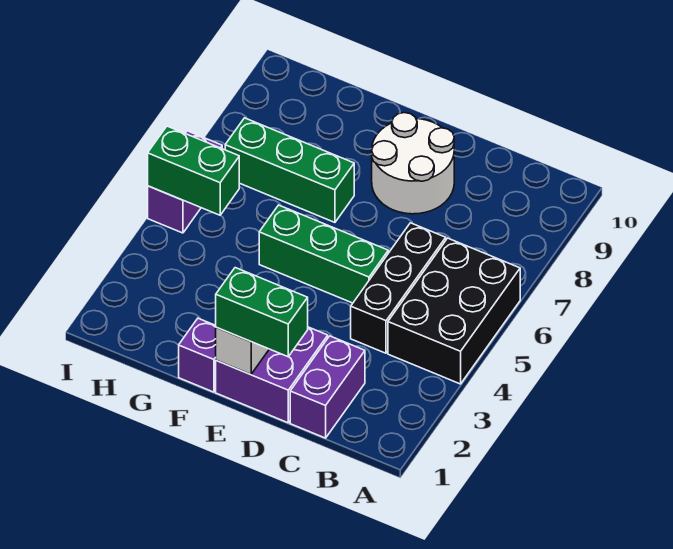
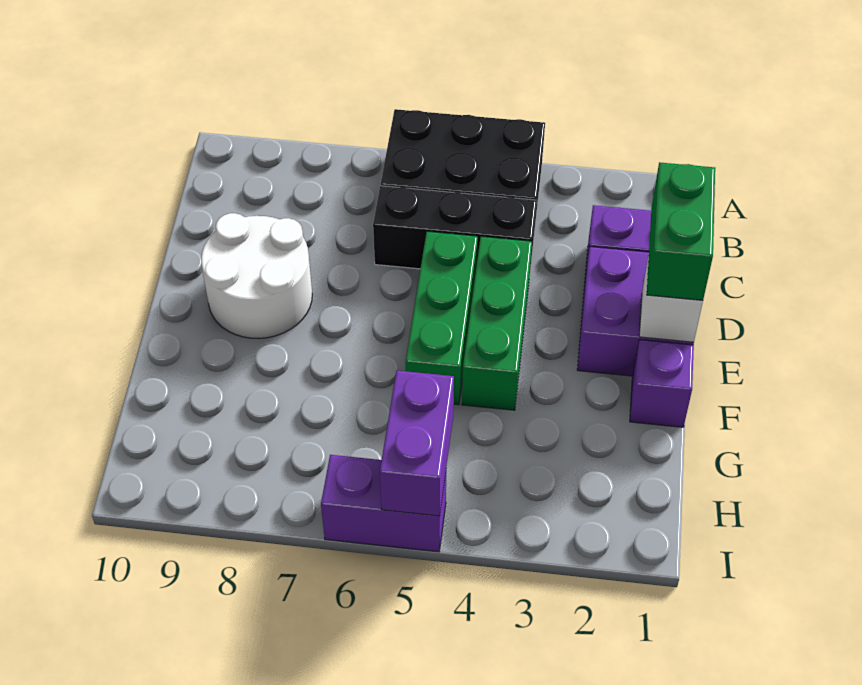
green 1x3 brick [225,118,354,222] -> green 1x3 brick moved to [462,236,532,410]
green 1x2 brick [148,126,239,215] -> purple 1x2 brick [380,370,454,516]

